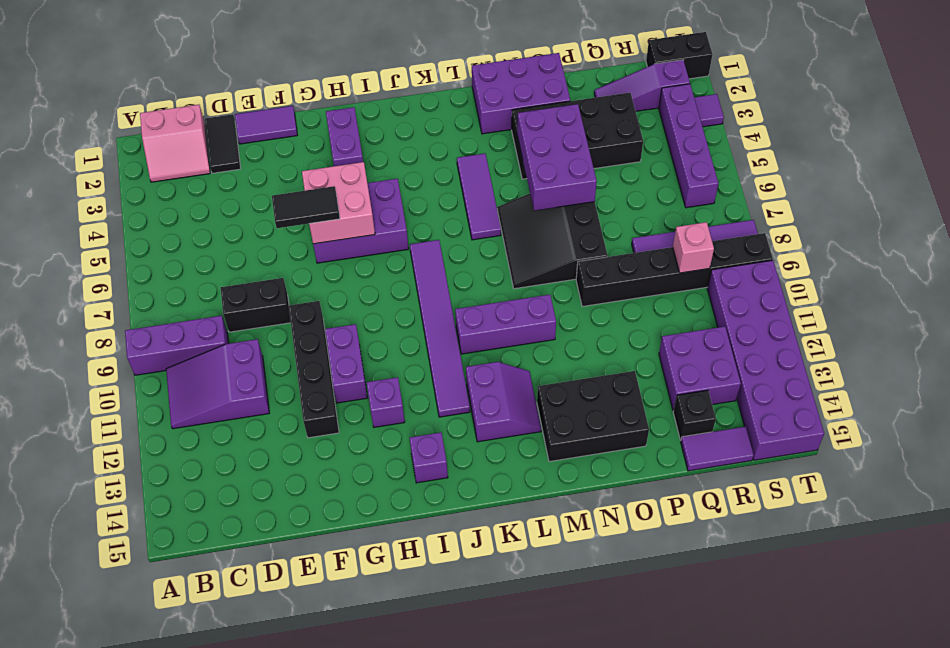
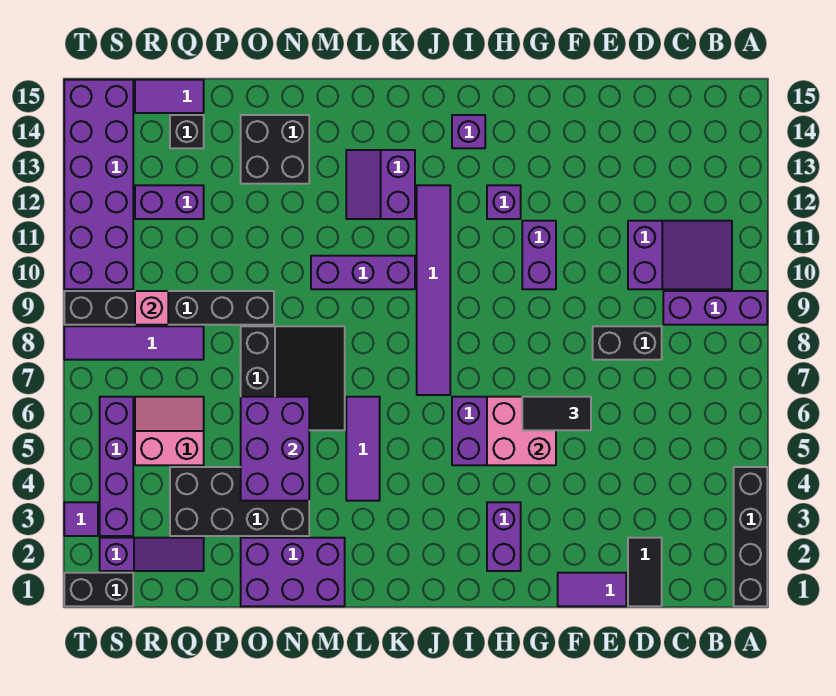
pink 2x2 slope [140,105,210,182] -> pink 2x2 slope moved to [135,397,204,465]
black 1x4 brick [289,301,339,438] -> black 1x4 brick moved to [734,467,767,606]
black 2x3 brick [537,371,649,462] -> black 2x2 brick [241,115,309,184]
purple 2x2 brick [659,327,741,411] -> purple 1x2 brick [135,185,204,219]

